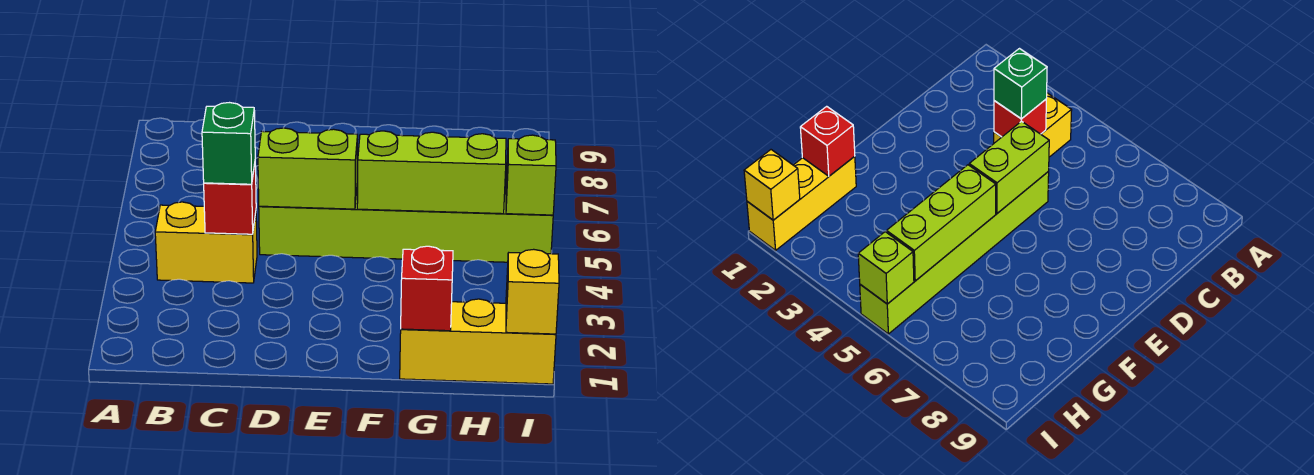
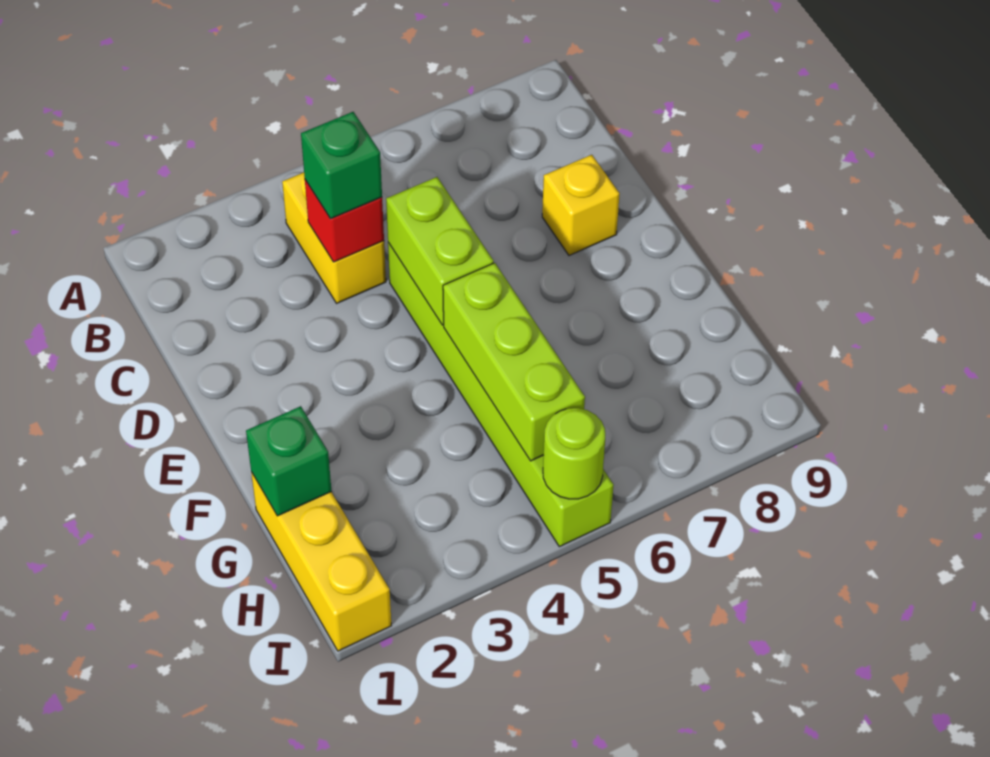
red 1x1 brick [401,246,453,331] -> green 1x1 brick [246,406,332,516]
yellow 1x1 brick [506,249,559,334] -> yellow 1x1 brick moved to [542,155,620,256]
lime 1x1 brick [506,135,556,215] -> lime 1x1 round brick [543,408,605,499]

